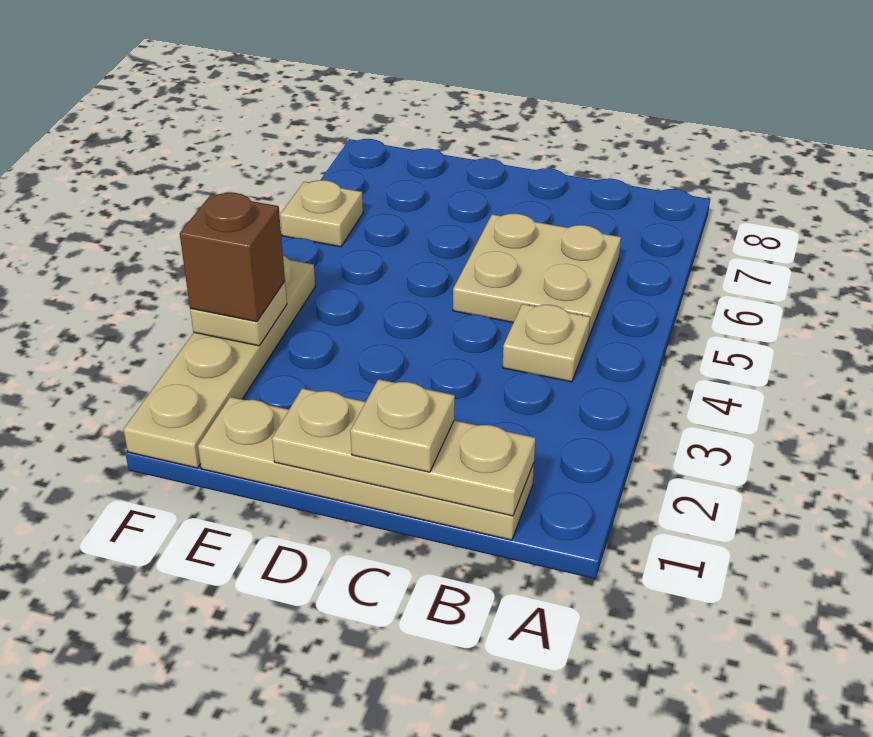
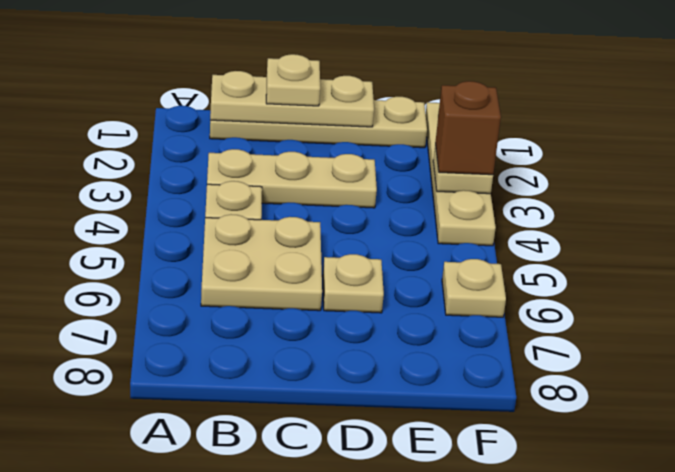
none -> tan 1x3 plate [207,149,377,208]
none -> tan 1x1 plate [323,254,384,313]

